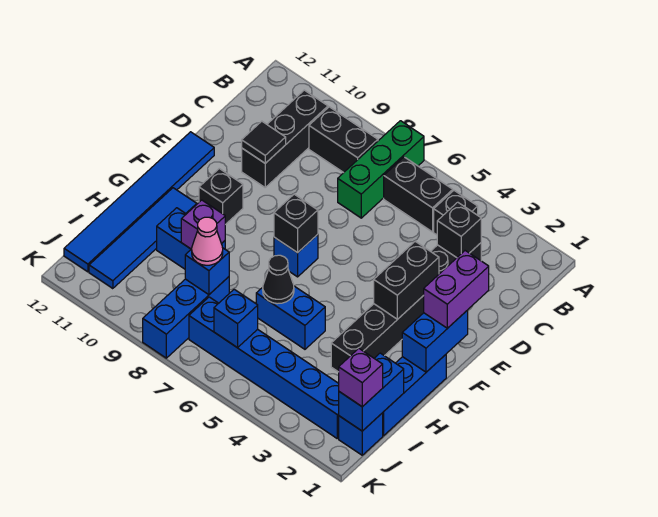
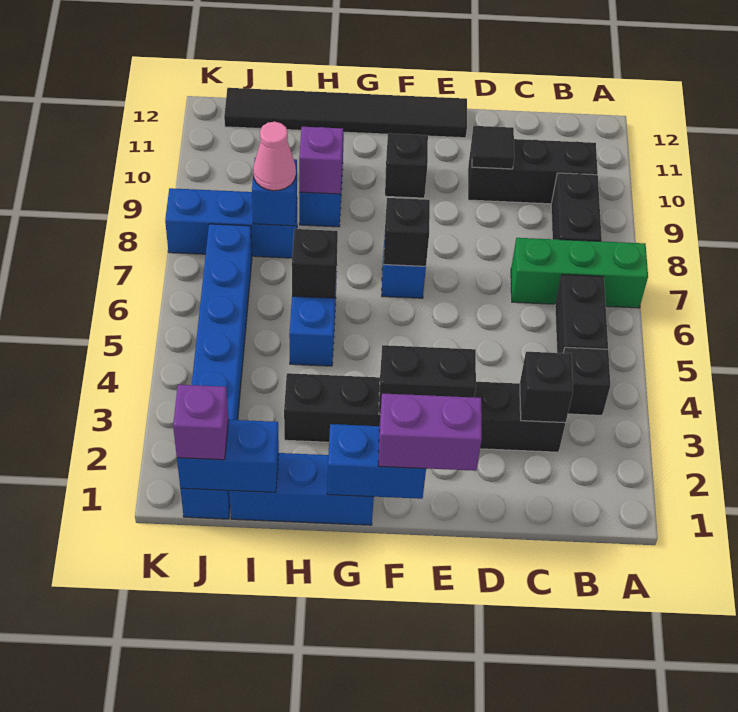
blue 1x6 tile [64,132,214,272] -> black 1x6 tile [224,88,467,138]
blue 1x4 tile [89,188,197,289] -> none
black 1x1 cone [263,255,294,304] -> black 1x1 brick [292,229,338,298]
blue 1x1 brick [214,289,258,348] -> none

